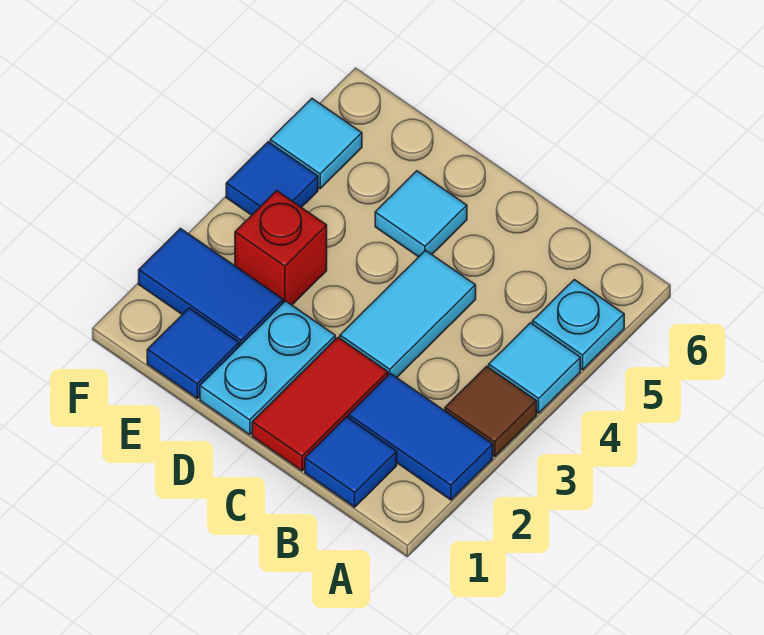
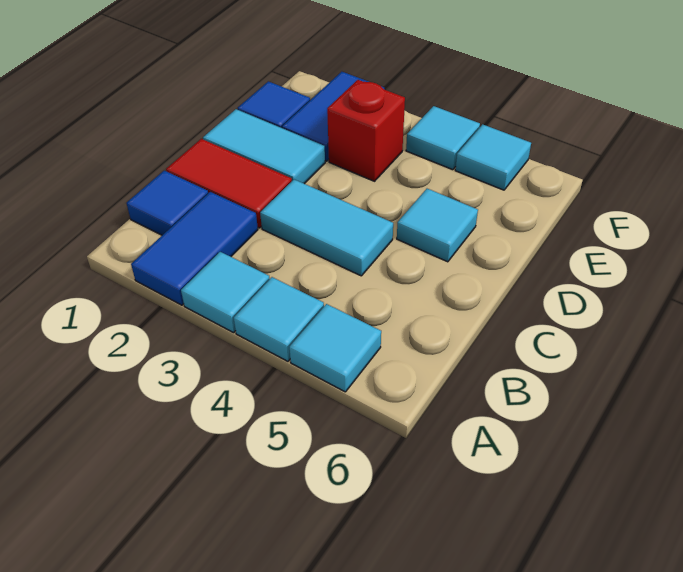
brown 1x1 tile [445,366,537,457] -> cyan 1x1 tile [181,252,270,333]
cyan 1x1 plate [533,280,624,370] -> cyan 1x1 tile [289,304,381,392]
cyan 1x2 plate [200,301,335,435] -> cyan 1x2 tile [203,109,325,184]
blue 1x1 tile [226,142,318,215] -> cyan 1x1 tile [406,106,480,170]

